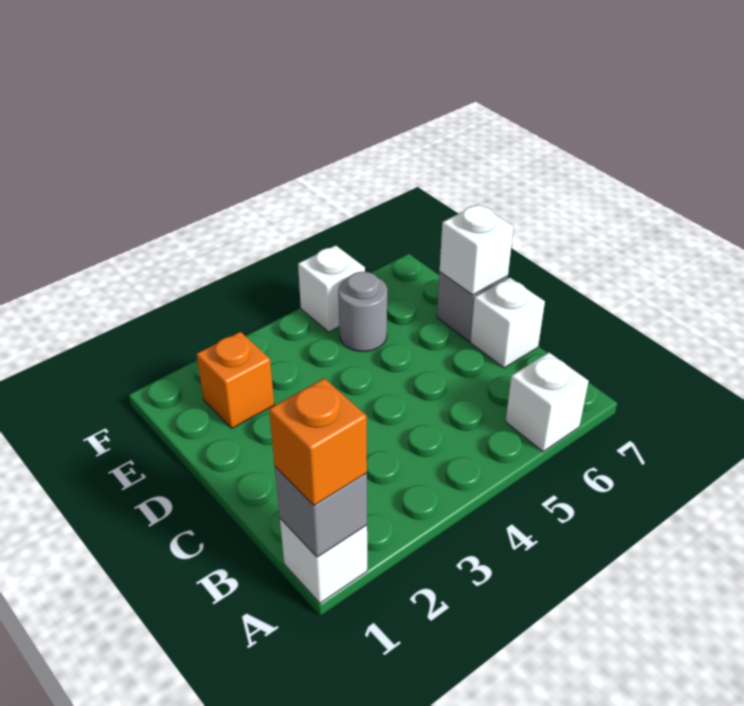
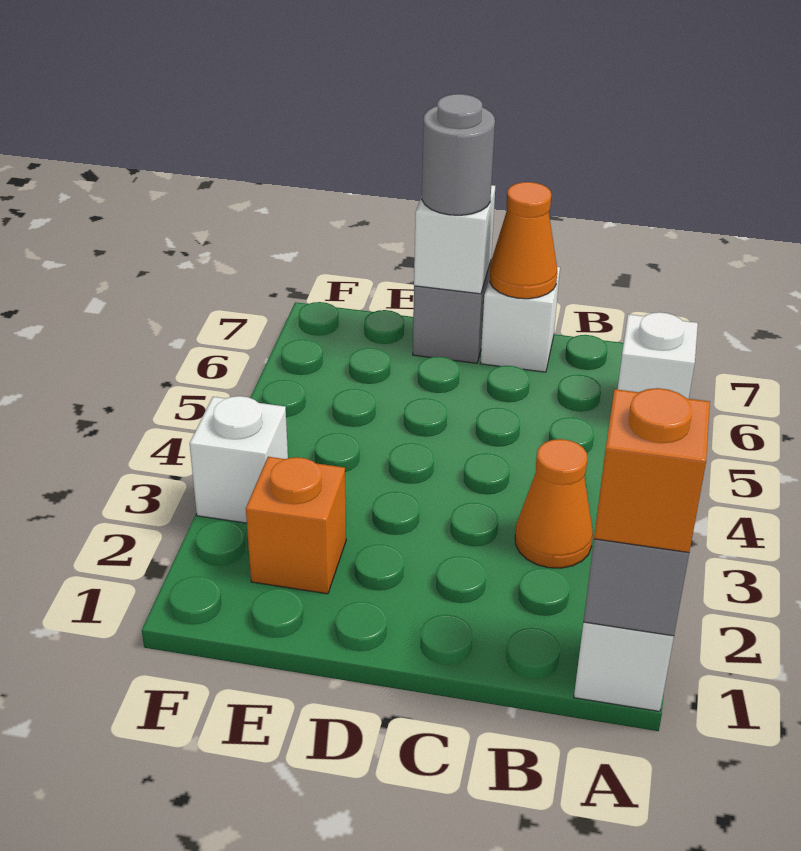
none -> orange 1x1 cone [515,439,593,568]
none -> orange 1x1 cone [490,182,557,299]
grey 1x1 round brick [338,272,387,352] -> grey 1x1 round brick moved to [422,94,495,215]
white 1x1 brick [298,245,365,332] -> white 1x1 brick moved to [190,396,288,523]

